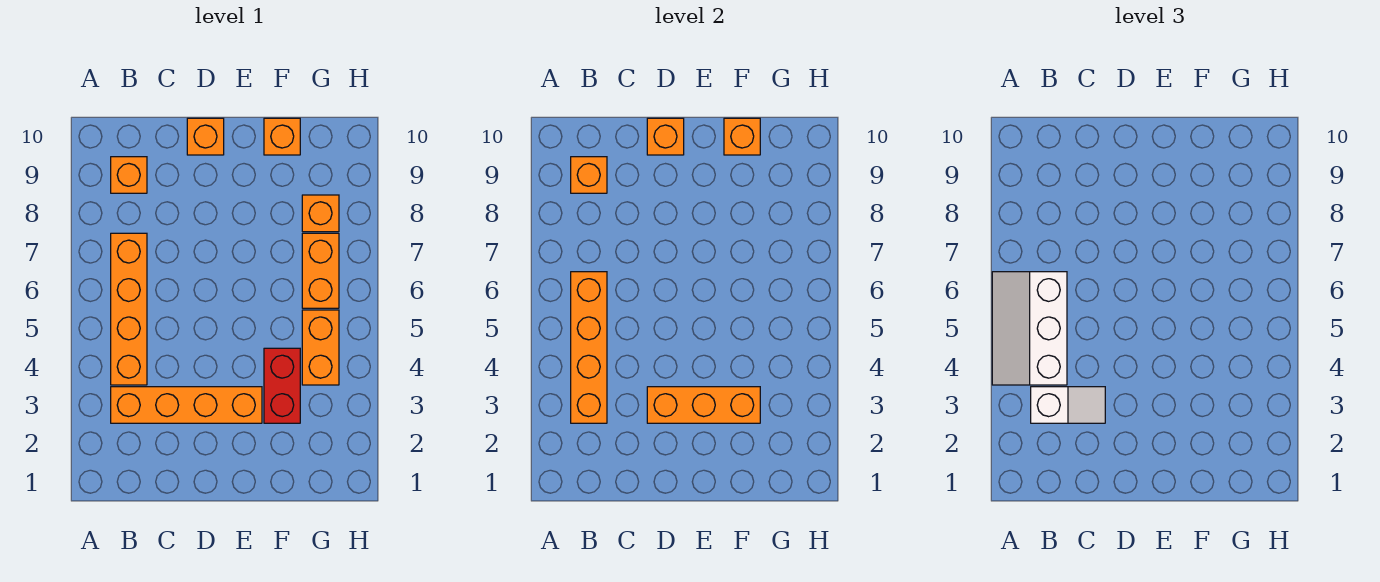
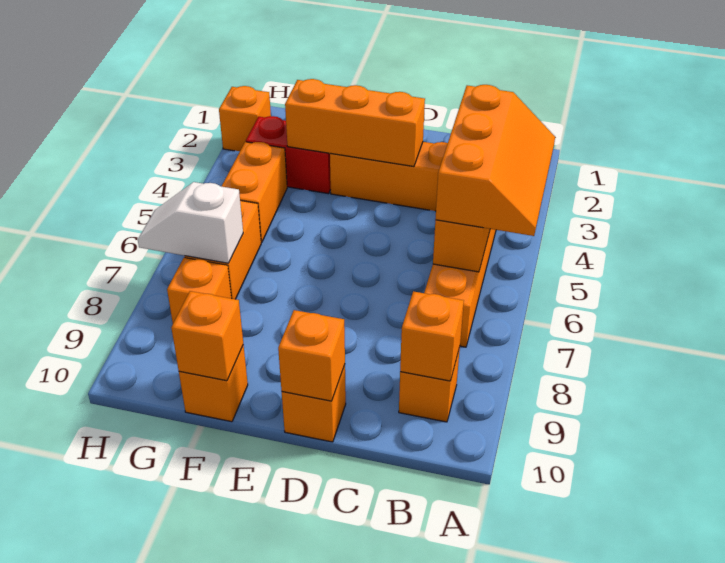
white 2x3 slope [992,272,1067,385] -> orange 2x3 slope [435,85,555,236]
white 1x2 slope [1031,387,1105,423] -> white 1x2 slope moved to [138,182,243,263]
red 1x2 brick [264,348,300,423] -> red 1x2 brick turned to [246,116,331,194]
none -> orange 1x1 brick [219,86,271,151]

